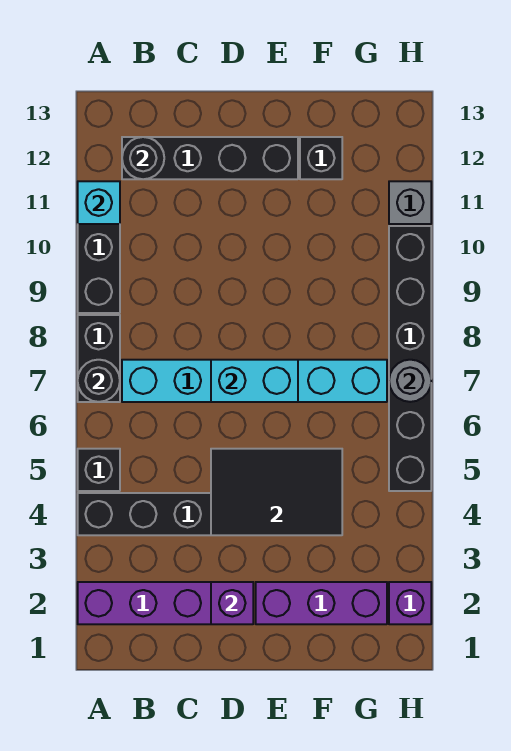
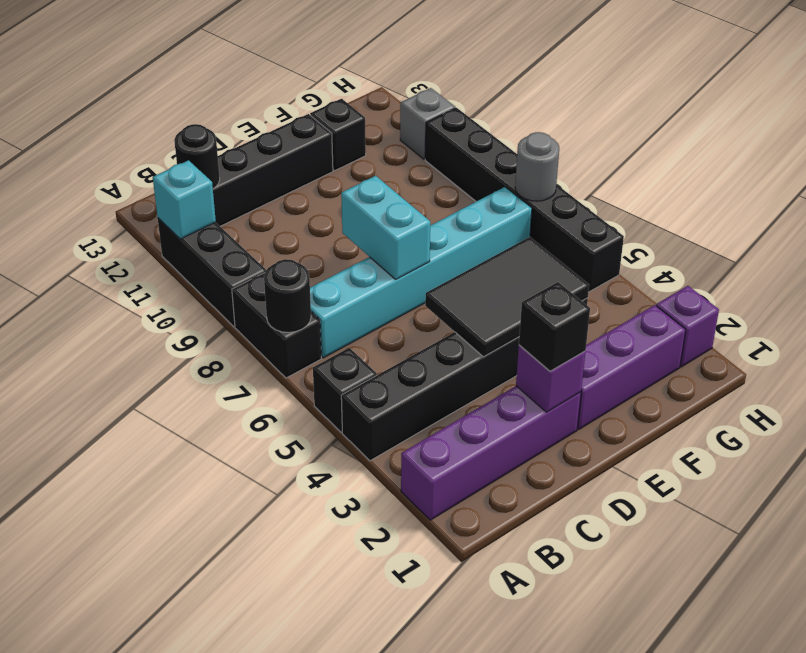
none -> black 1x1 brick [519,282,590,371]
cyan 1x2 brick [211,360,298,402] -> cyan 1x2 brick turned to [341,176,430,279]

